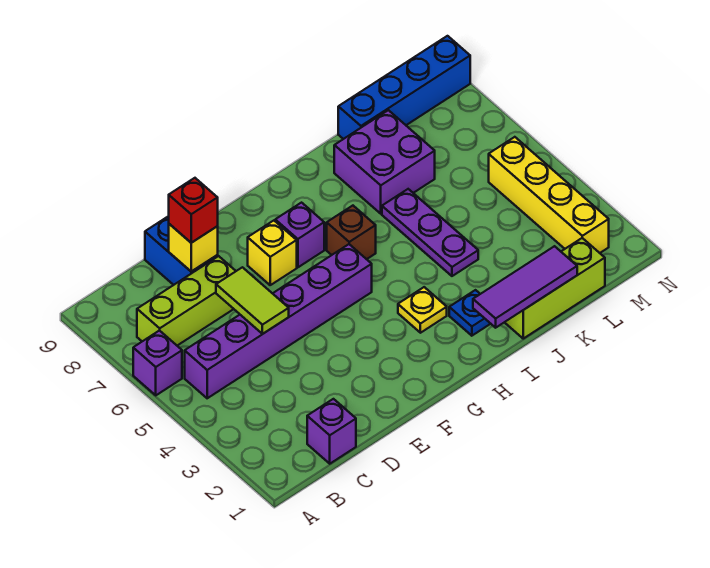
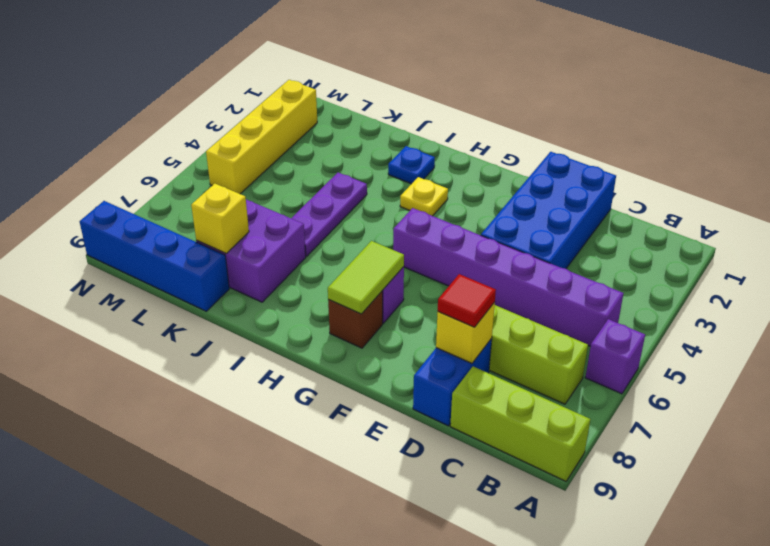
purple 1x1 brick [307,399,356,464] -> none
none -> blue 2x4 brick [481,152,616,269]
lime 1x2 tile [216,267,289,334] -> lime 1x2 tile moved to [328,241,404,314]
red 1x1 brick [169,178,218,243] -> red 1x1 tile [438,274,496,327]
yellow 1x1 brick [248,221,297,285] -> yellow 1x1 brick moved to [191,184,249,253]
brown 1x1 brick [327,206,376,259] -> brown 1x1 brick moved to [328,291,383,348]
purple 1x3 tile [473,246,577,328] -> none
lime 1x3 brick [505,238,605,339] -> lime 1x3 brick moved to [450,366,590,481]

